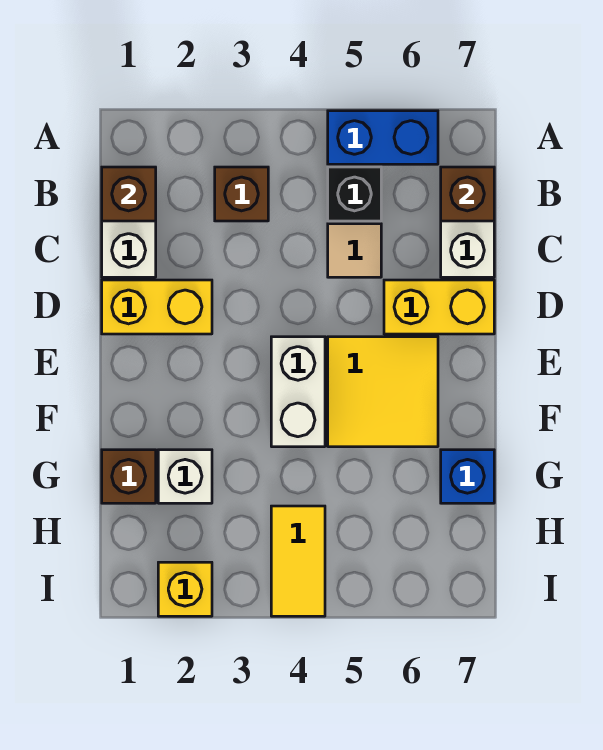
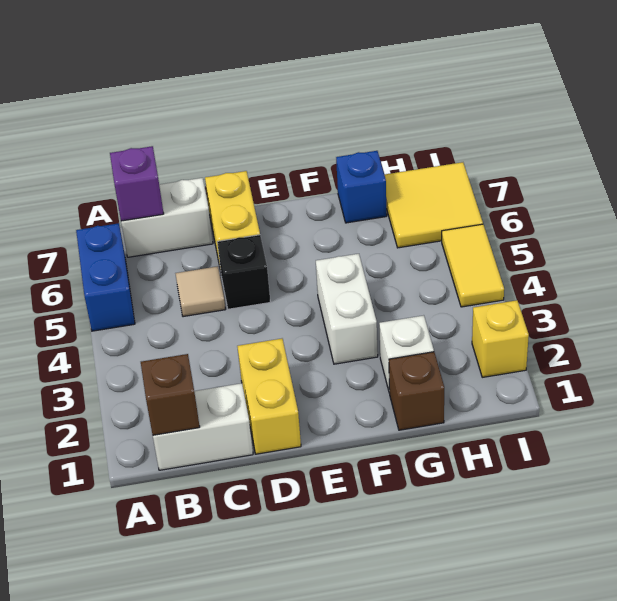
brown 1x1 brick [215,167,268,221] -> none
black 1x1 brick [328,167,381,221] -> black 1x1 brick moved to [217,235,270,309]
brown 1x1 brick [441,167,494,221] -> purple 1x1 brick [110,146,164,221]
white 1x2 brick [271,337,325,447] -> white 1x2 brick turned to [316,254,378,364]
yellow 2x2 tile [328,337,438,447] -> yellow 2x2 tile moved to [384,162,483,248]
yellow 1x2 tile [271,506,325,616] -> yellow 1x2 tile turned to [442,224,504,307]

